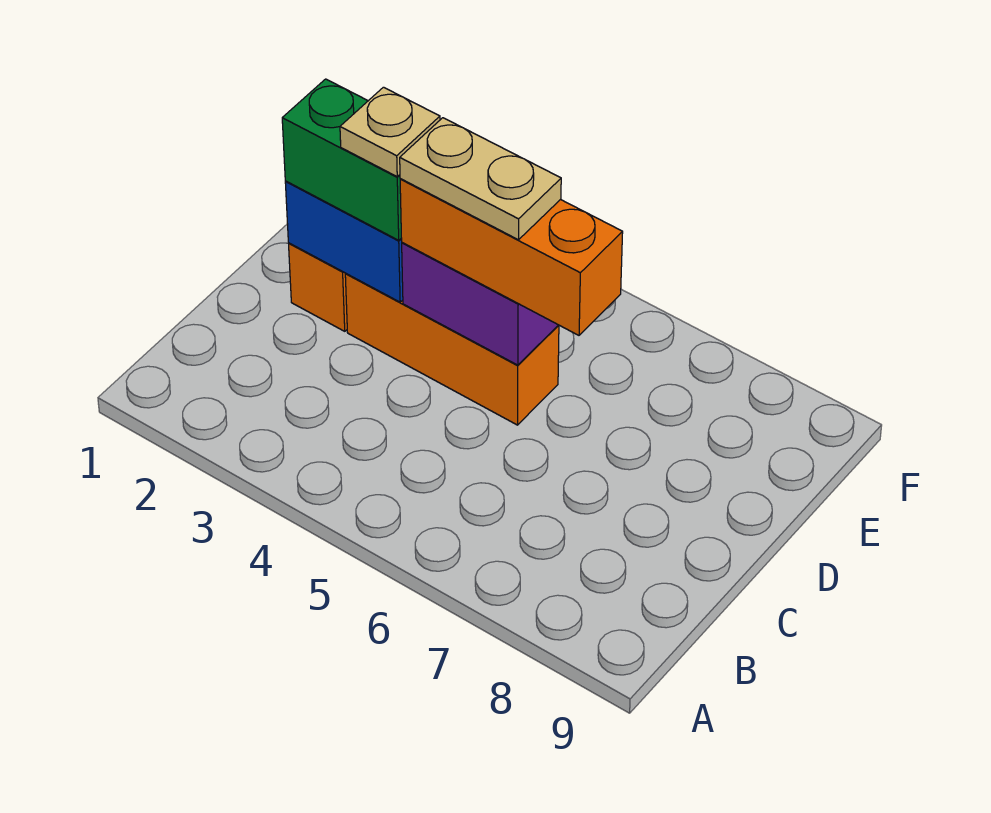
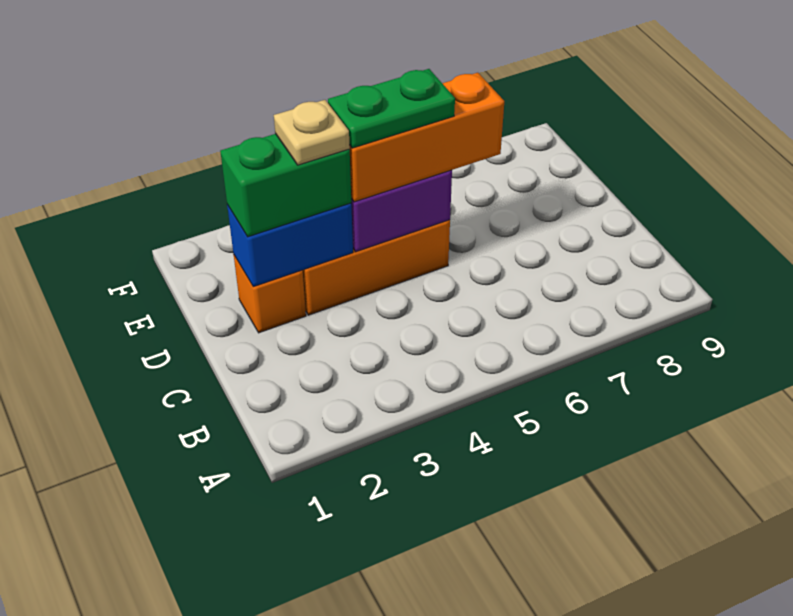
tan 1x2 plate [400,118,561,240] -> green 1x2 plate [328,69,455,148]

